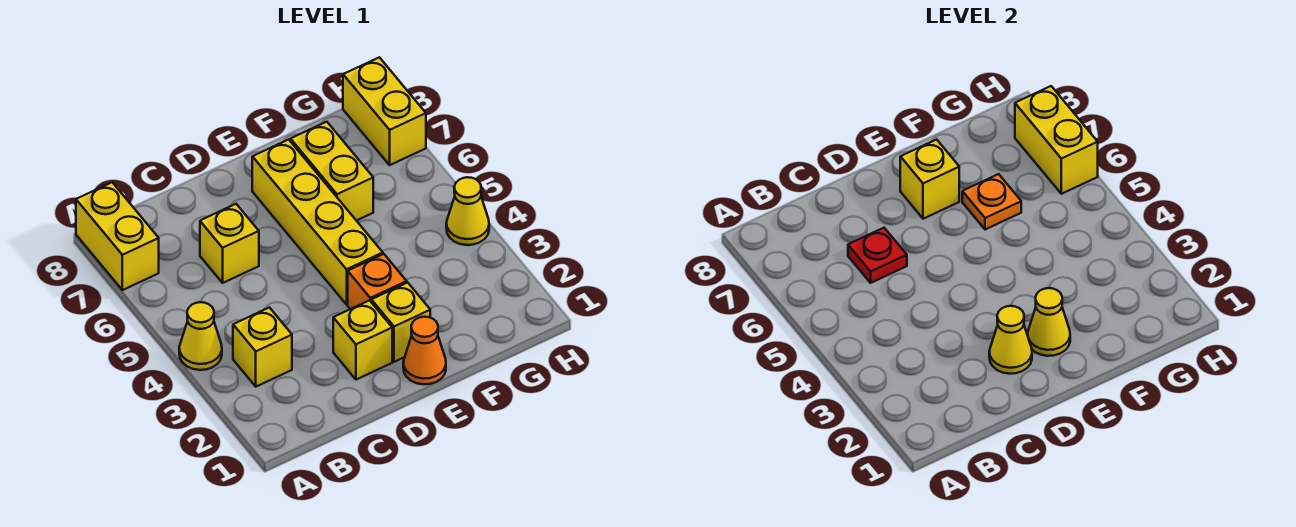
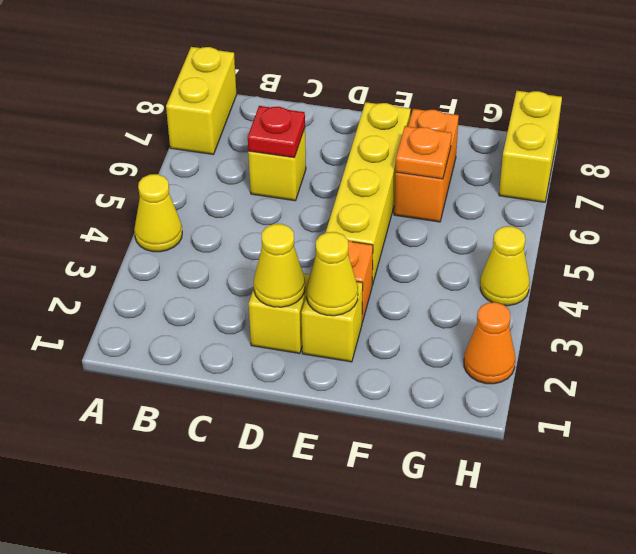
yellow 1x1 brick [233,307,292,387] -> none
orange 1x1 cone [403,317,446,384] -> orange 1x1 cone moved to [464,302,515,384]
yellow 1x1 brick [900,139,959,219] -> none
yellow 1x2 brick [291,122,373,221] -> orange 1x2 brick [394,109,459,222]
yellow 1x2 brick [1015,86,1098,194] -> none

